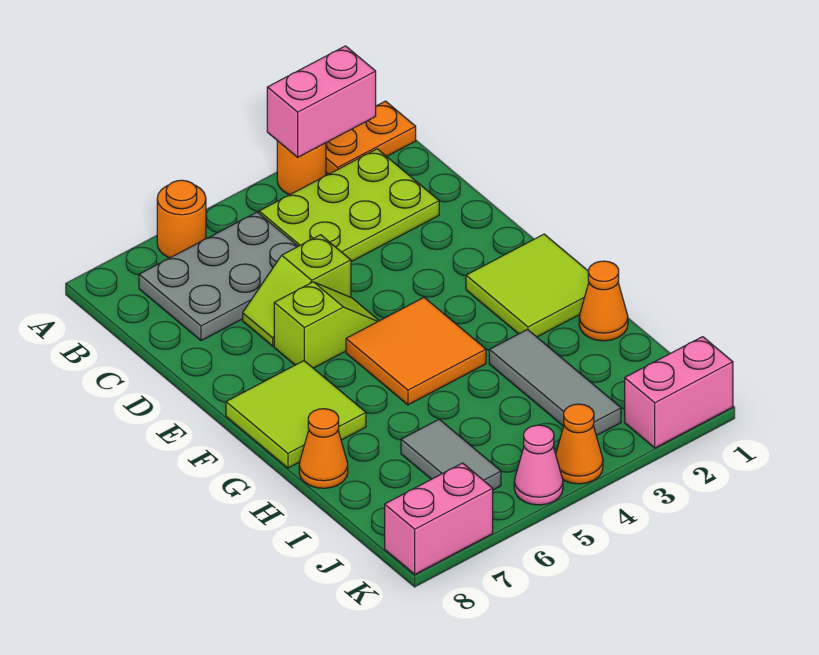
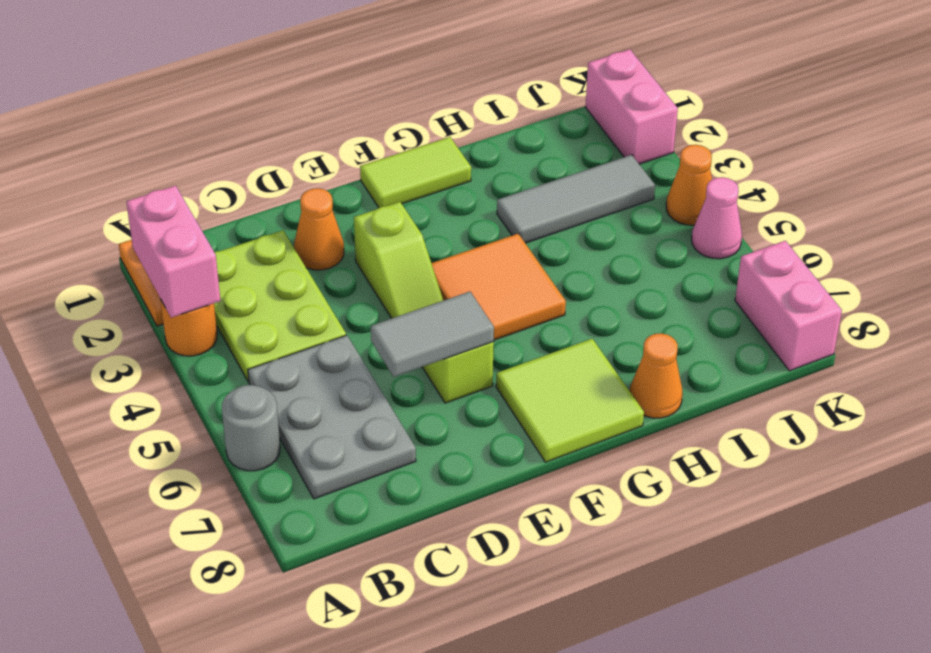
orange 1x1 round brick [157,180,206,258] -> grey 1x1 round brick [222,385,280,471]
lime 1x2 slope [243,235,351,346] -> lime 1x2 slope moved to [354,202,443,318]
lime 2x2 tile [466,234,589,337] -> lime 1x2 tile [360,137,471,208]
orange 1x1 cone [579,261,628,341] -> orange 1x1 cone moved to [294,188,344,270]
grey 1x2 tile [401,419,501,490] -> grey 1x2 tile moved to [371,292,494,377]

